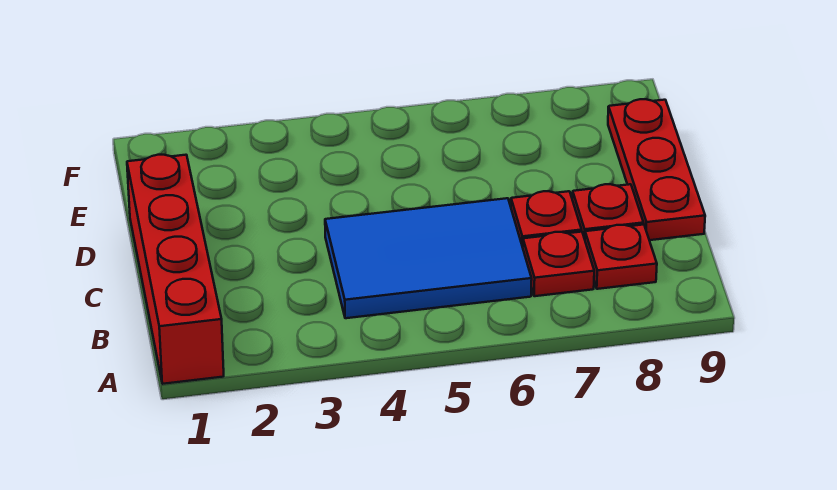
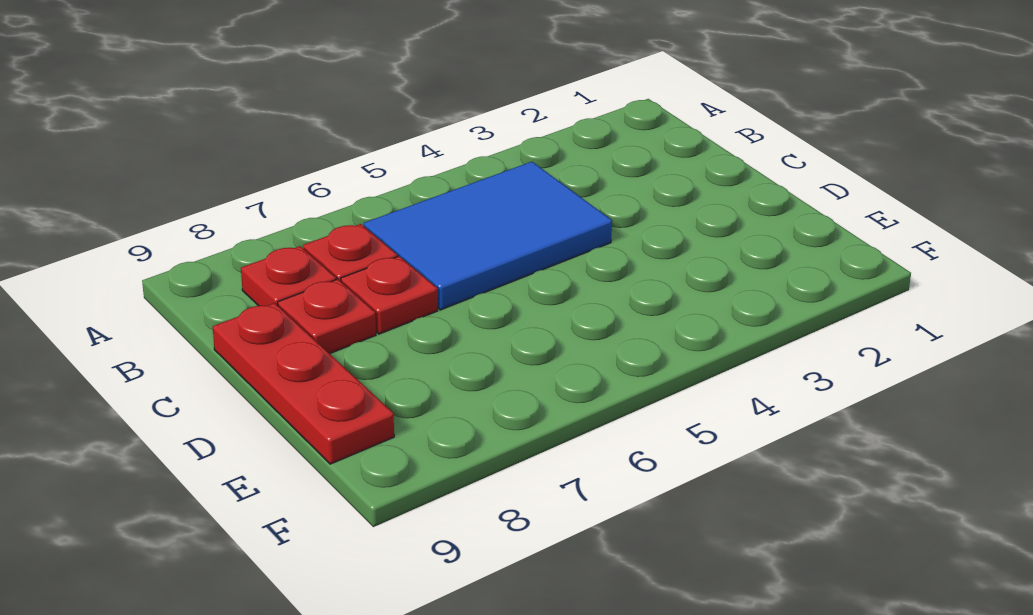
red 1x4 brick [127,155,224,384] -> none

